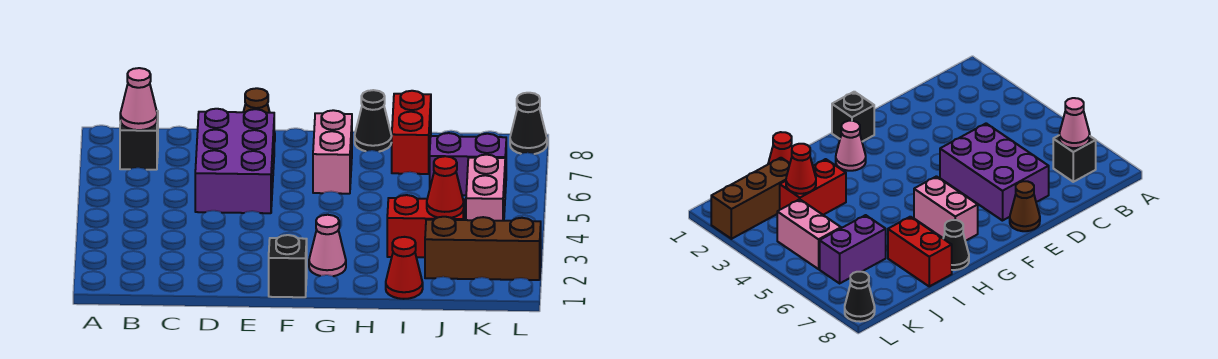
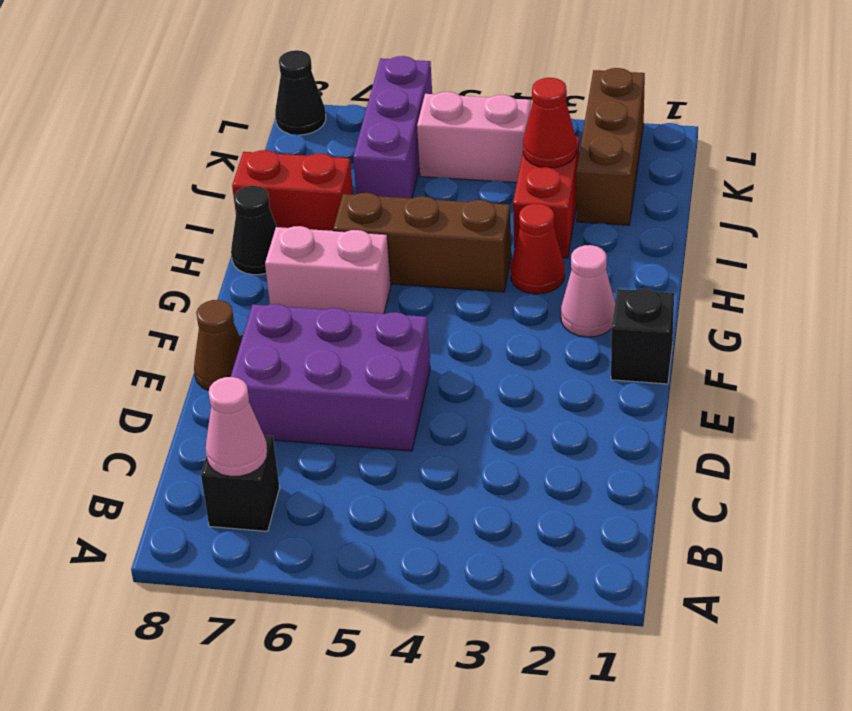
none -> brown 1x3 brick [333,193,511,292]
red 1x1 cone [386,237,423,299] -> red 1x1 cone moved to [510,204,565,294]
purple 1x2 brick [430,133,506,195] -> purple 1x3 brick [353,56,432,198]

